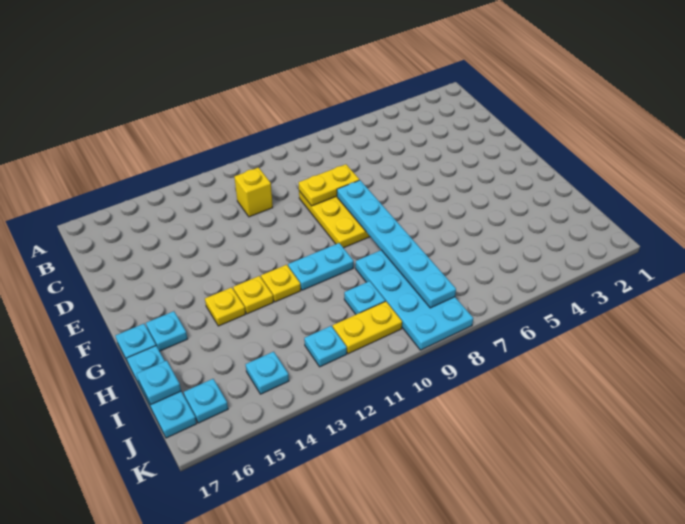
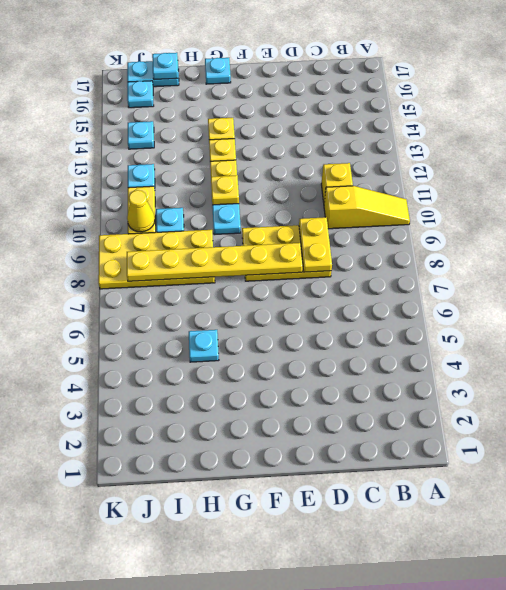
none -> yellow 1x3 slope [324,186,410,229]
cyan 1x6 plate [337,180,456,308] -> yellow 1x6 plate [127,243,303,281]
none -> yellow 1x1 plate [211,175,239,205]
cyan 1x1 plate [146,311,188,351] -> cyan 1x1 plate moved to [189,330,219,362]
cyan 2x4 plate [355,250,473,350] -> yellow 2x4 plate [98,230,215,289]
cyan 1x3 plate [127,346,197,438] -> cyan 1x2 plate [127,61,179,87]
none -> yellow 1x1 cone [127,190,155,232]

